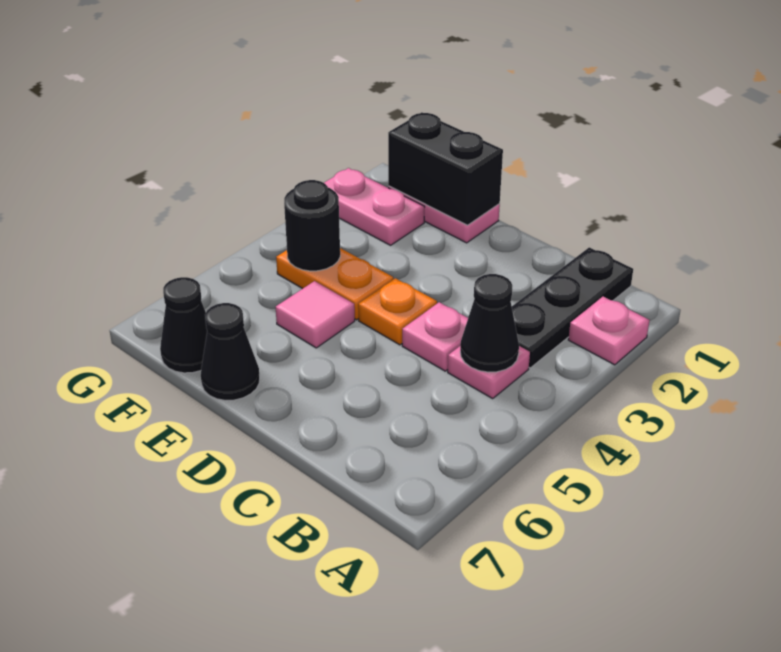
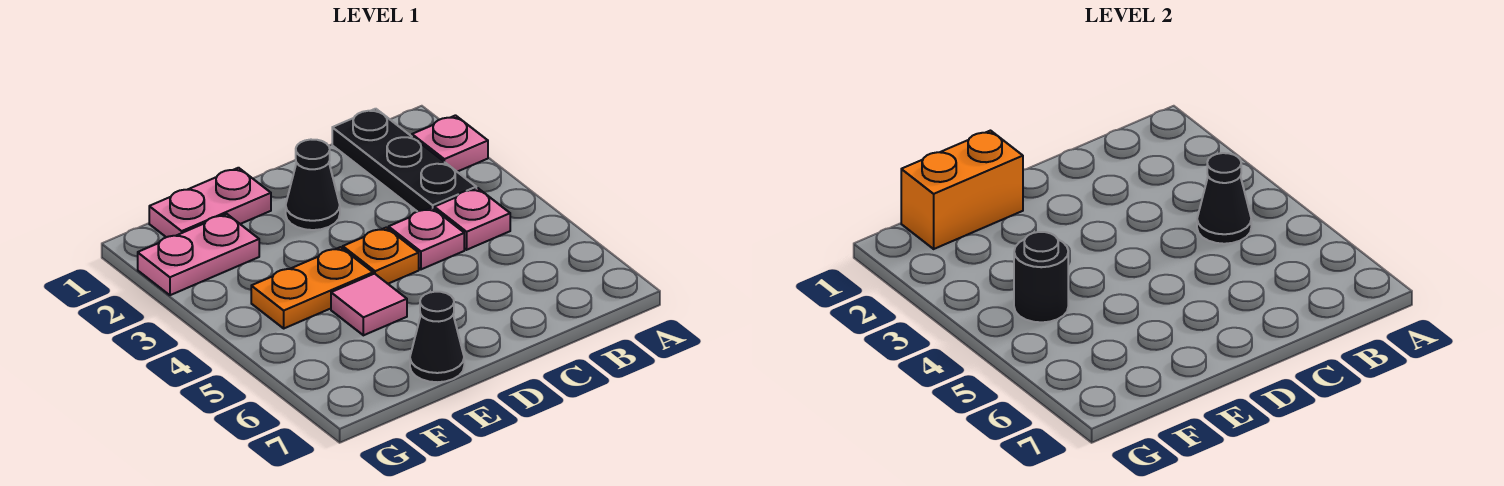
black 1x2 brick [388,112,503,225] -> orange 1x2 brick [901,131,1023,249]
black 1x1 cone [160,277,207,373] -> black 1x1 cone moved to [286,140,340,230]

